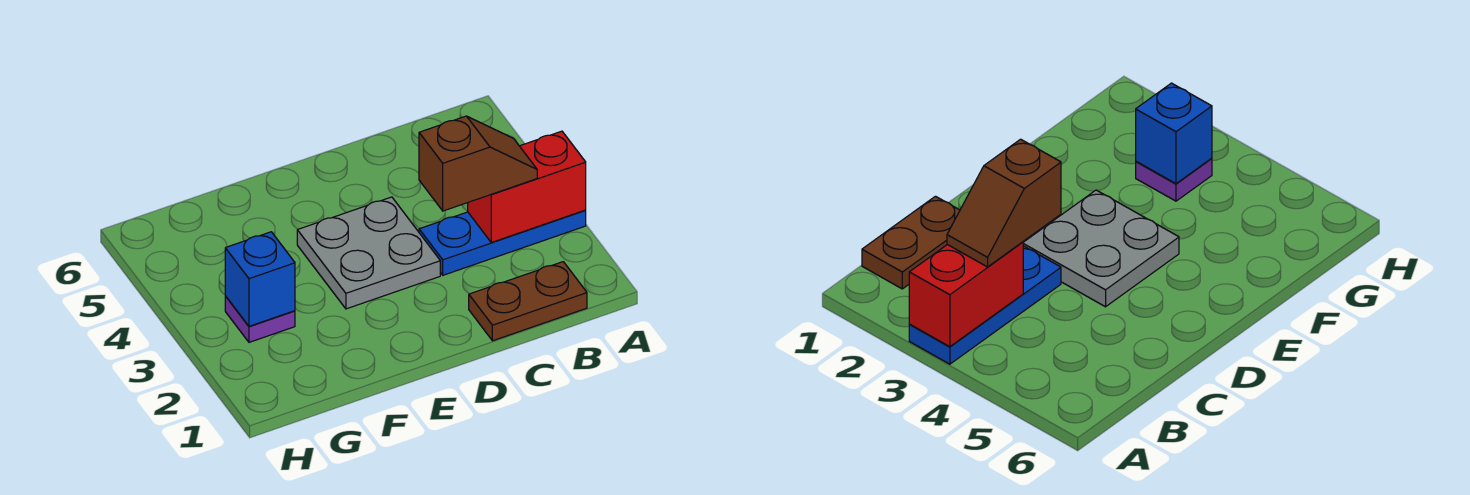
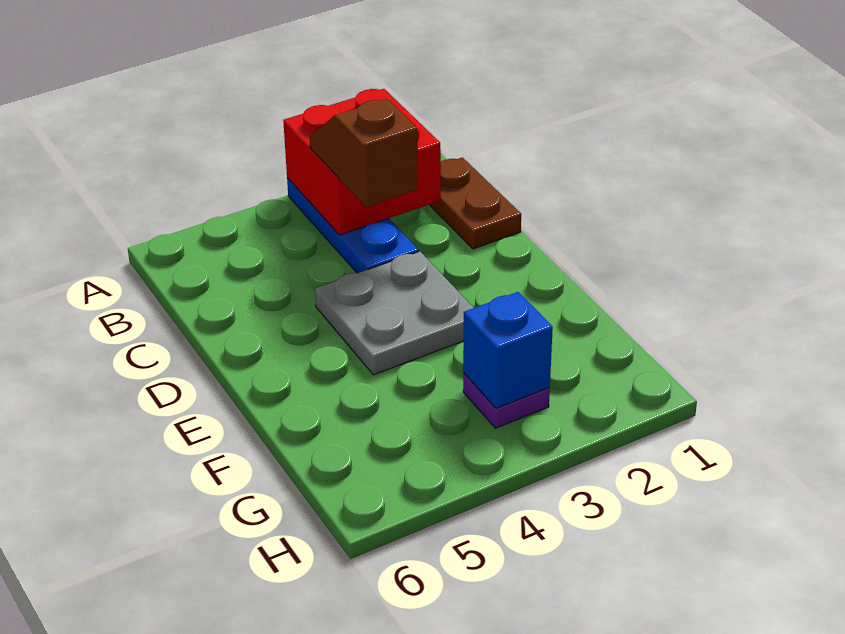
red 1x2 brick [468,131,586,242] -> red 2x2 brick [283,89,441,235]

